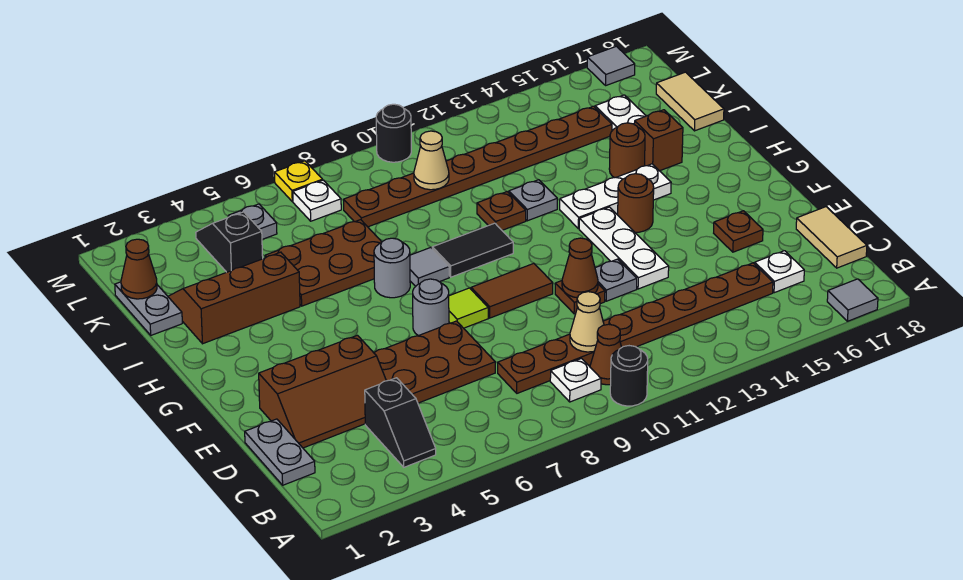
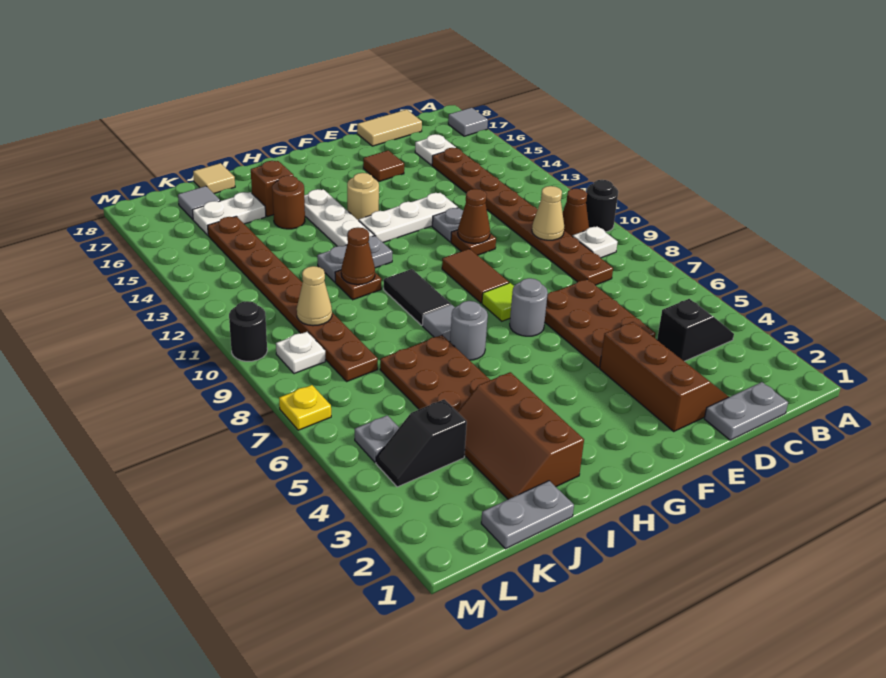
brown 1x1 plate [714,211,763,252] -> brown 1x1 tile [363,150,404,181]
brown 1x1 round brick [618,174,654,232] -> tan 1x1 round brick [347,173,379,221]
grey 1x1 plate [509,180,557,221] -> grey 1x2 plate [317,236,392,282]
tan 1x2 tile [656,72,724,131] -> tan 1x1 tile [193,163,235,194]
brown 1x1 cone [121,239,157,299] -> brown 1x1 cone moved to [341,228,375,285]
white 1x1 plate [293,180,341,221] -> white 1x1 plate moved to [276,332,325,374]
grey 1x1 tile [587,46,635,85] -> grey 1x1 tile moved to [178,186,220,219]

